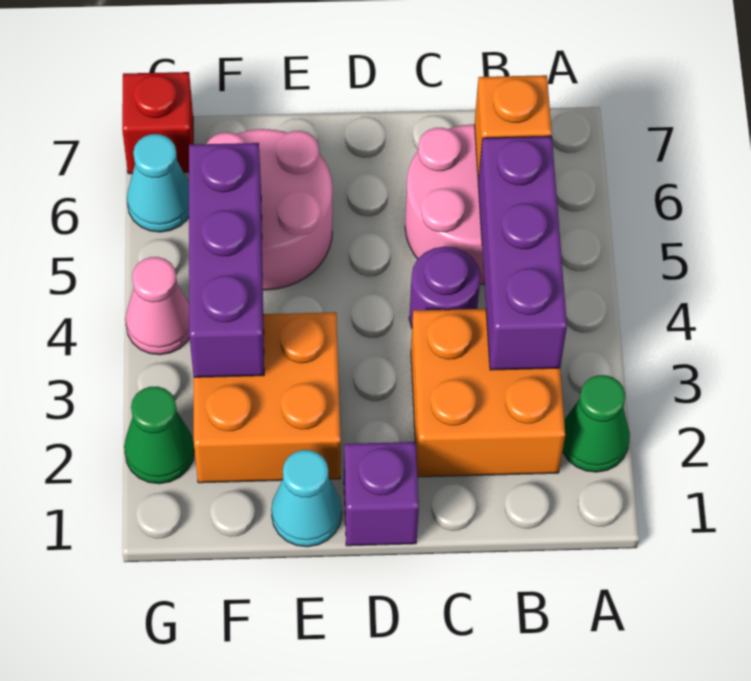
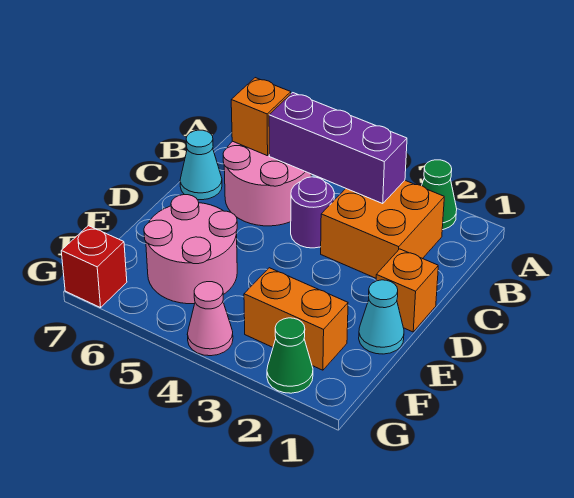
purple 1x1 brick [344,442,419,546] -> orange 1x1 brick [376,249,438,332]
orange 2x2 brick [194,312,341,483] -> orange 1x2 brick [244,268,348,370]
purple 1x3 brick [189,143,264,377] -> none
cyan 1x1 cone [127,134,189,232] -> cyan 1x1 cone moved to [180,130,222,200]

